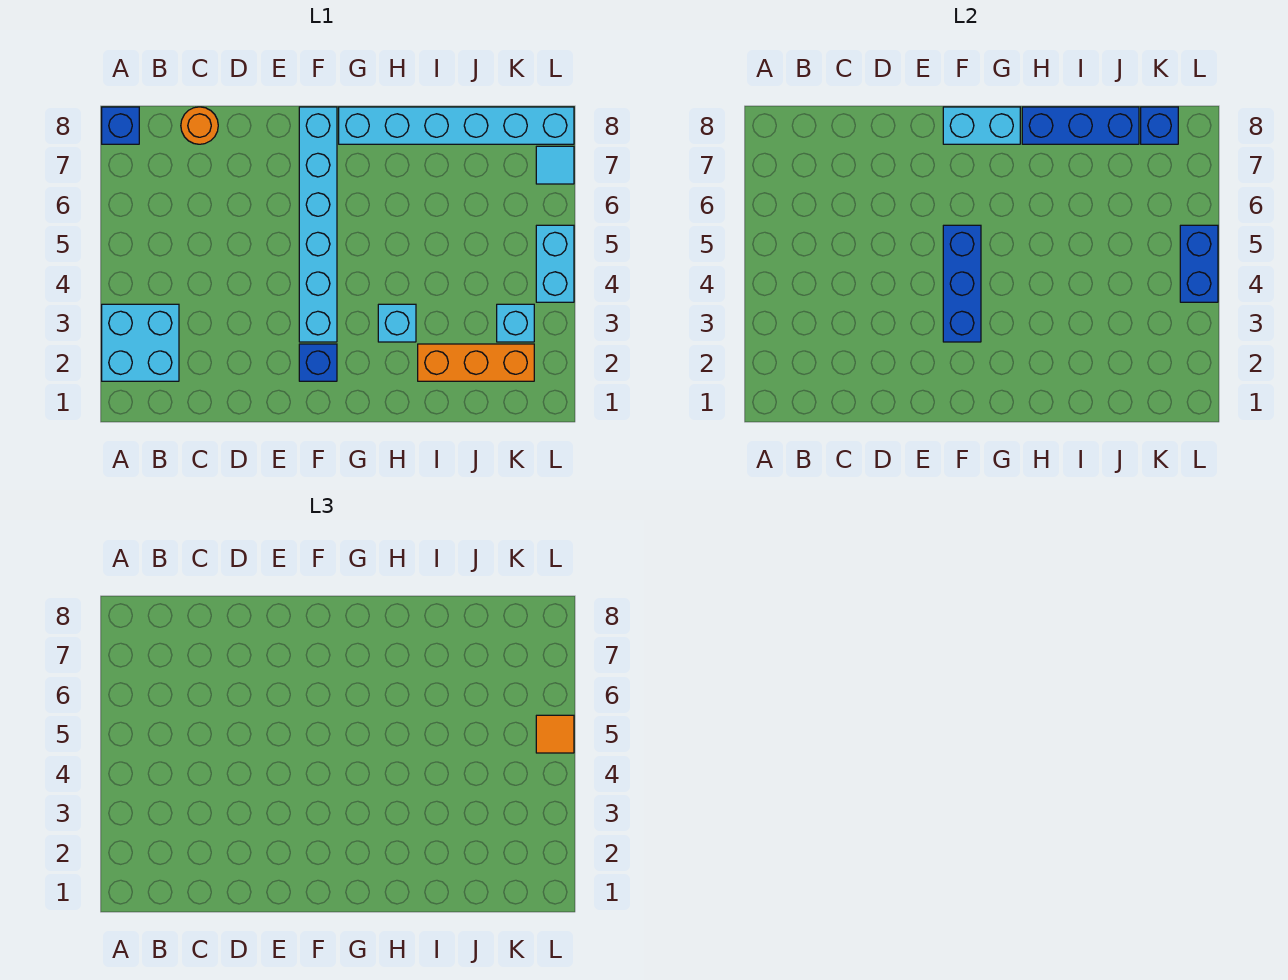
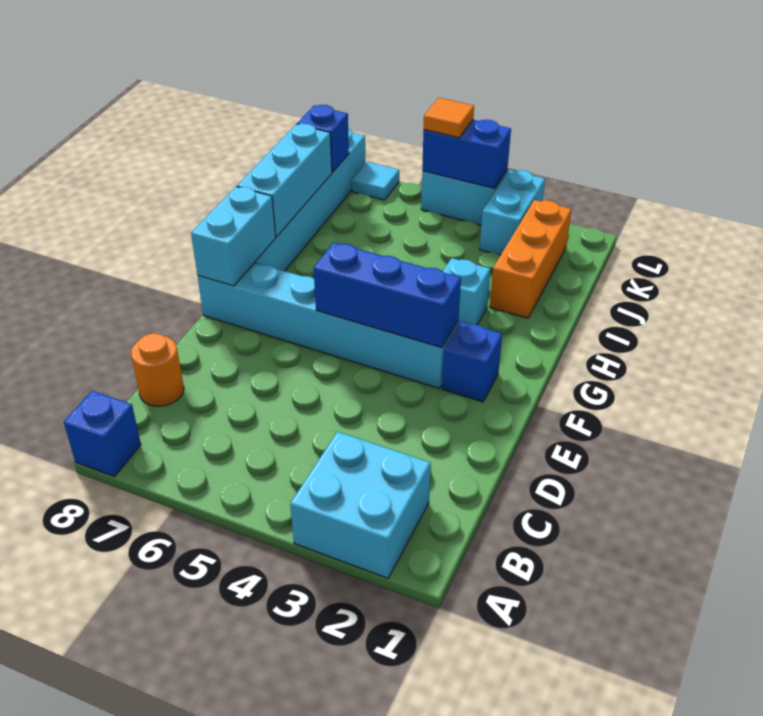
blue 1x3 brick [1022,107,1139,144] -> cyan 1x3 brick [237,124,332,237]
cyan 1x1 brick [497,304,534,342] -> cyan 1x2 brick [480,170,545,255]

